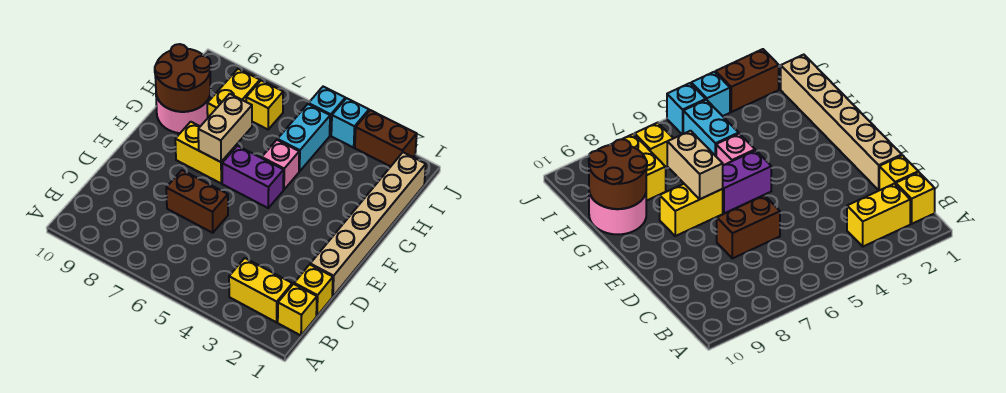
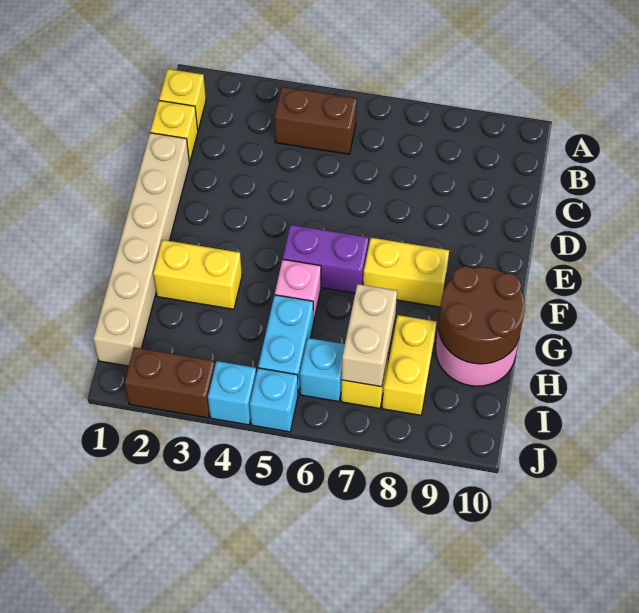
yellow 1x2 brick [229,258,292,322] -> yellow 1x2 brick moved to [153,240,242,309]
brown 1x2 brick [166,170,228,233] -> brown 1x2 brick moved to [274,87,357,154]
tan 1x2 brick [198,94,252,162] -> tan 1x2 brick moved to [342,284,397,387]
none -> cyan 1x1 brick [300,338,345,402]

